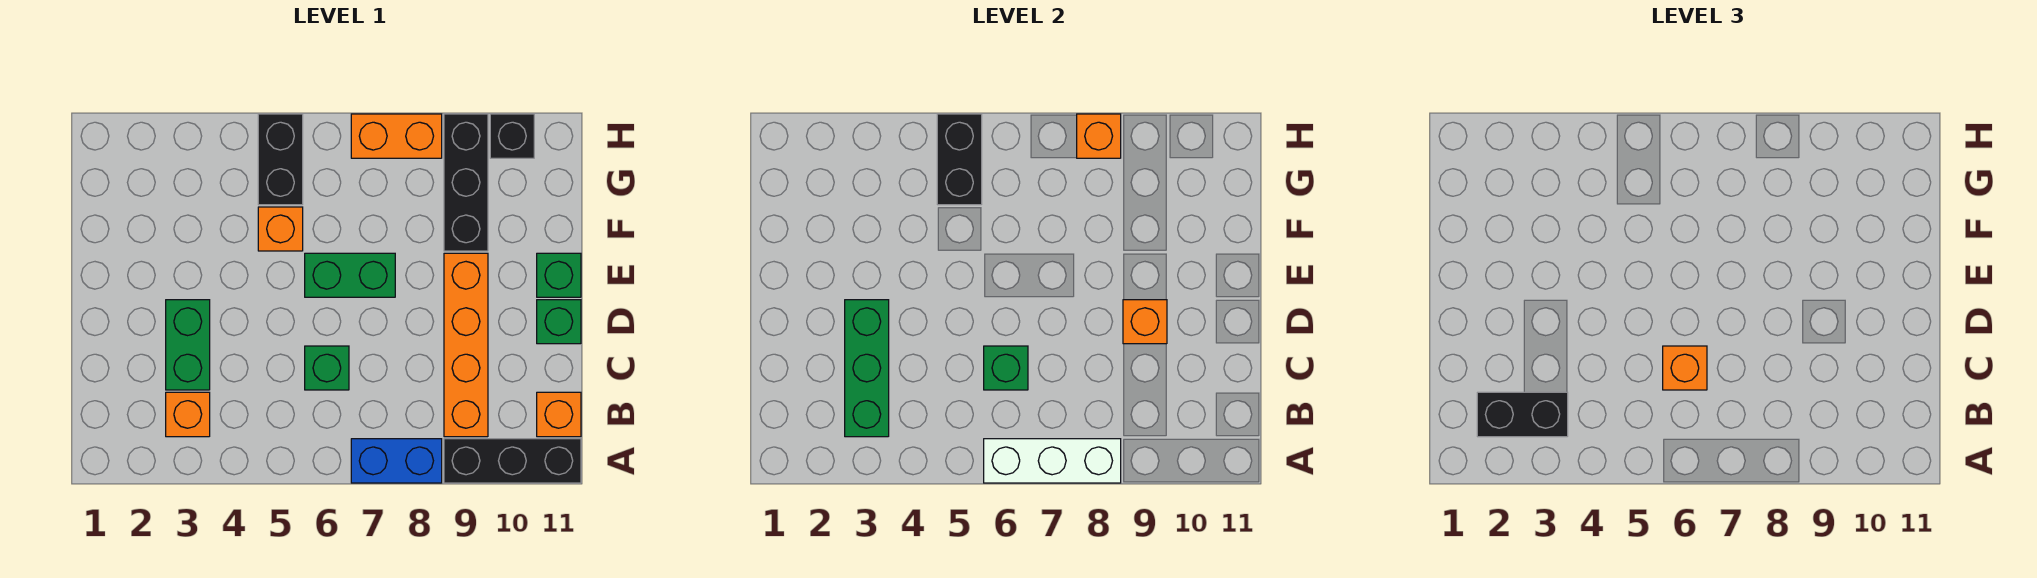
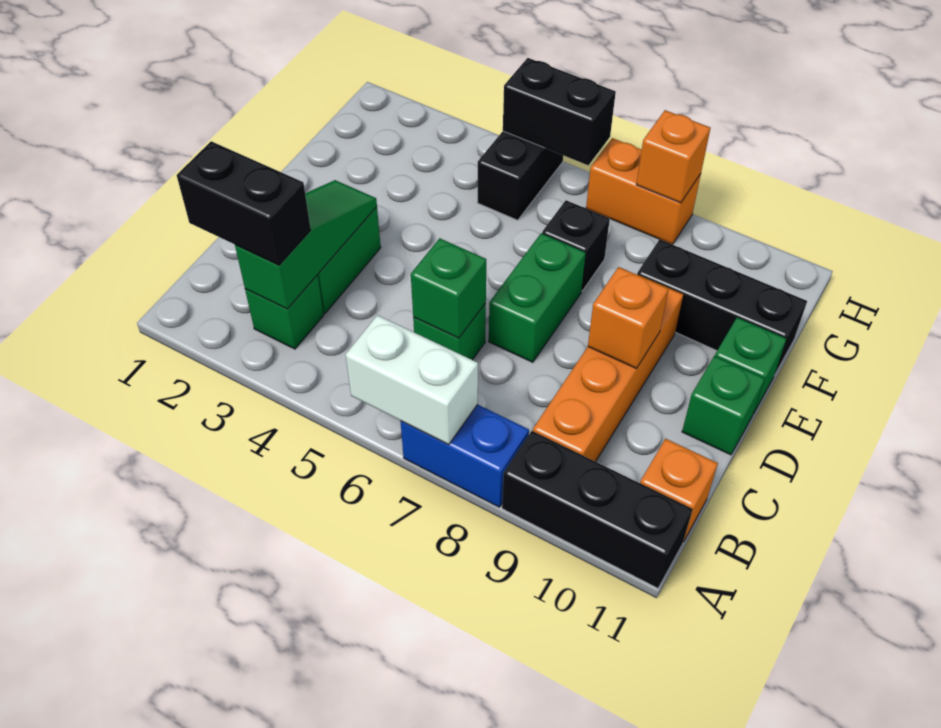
white 1x3 brick [984,439,1121,483] -> white 1x2 brick [345,315,478,444]
orange 1x1 brick [166,392,210,437] -> green 1x1 brick [245,275,324,349]
green 1x3 brick [845,300,889,437] -> green 1x3 slope [235,180,377,309]
orange 1x1 brick [1663,346,1707,390] -> none
green 1x2 brick [305,253,395,297] -> green 1x2 brick turned to [489,233,586,362]
orange 1x1 brick [258,207,303,251] -> none
black 1x3 brick [444,114,488,251] -> black 1x3 brick turned to [637,240,807,376]
black 1x2 brick [937,114,982,205] -> black 1x2 brick turned to [503,58,616,165]
black 1x1 brick [490,114,534,158] -> black 1x1 brick moved to [542,200,610,291]

